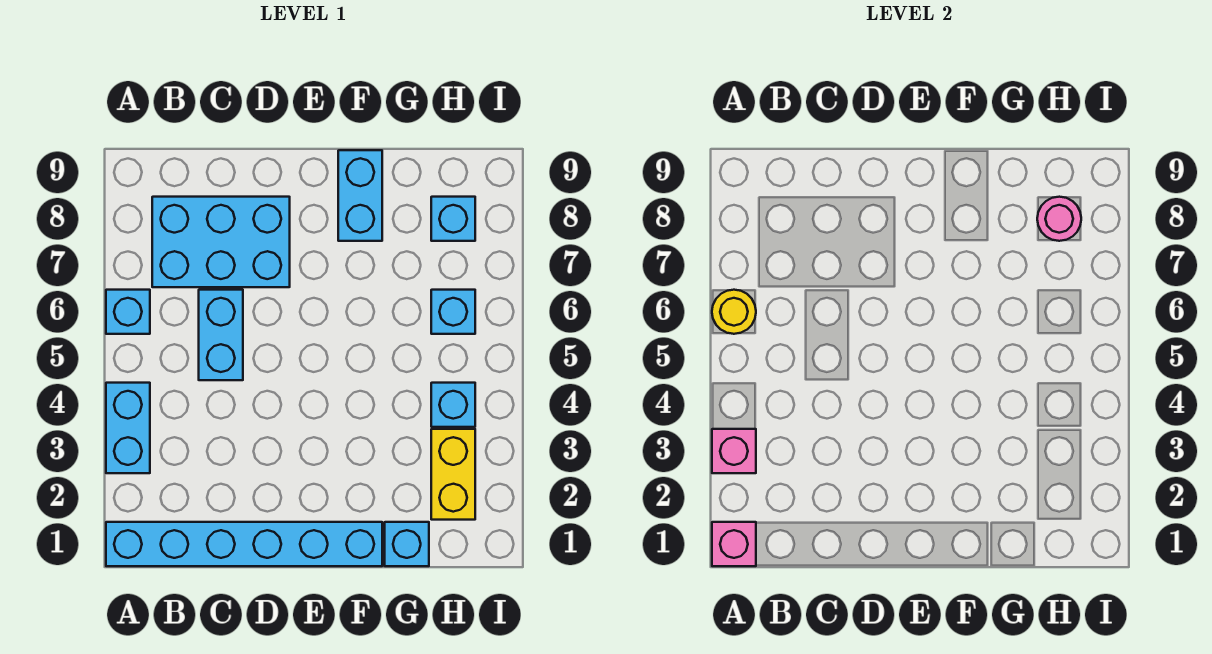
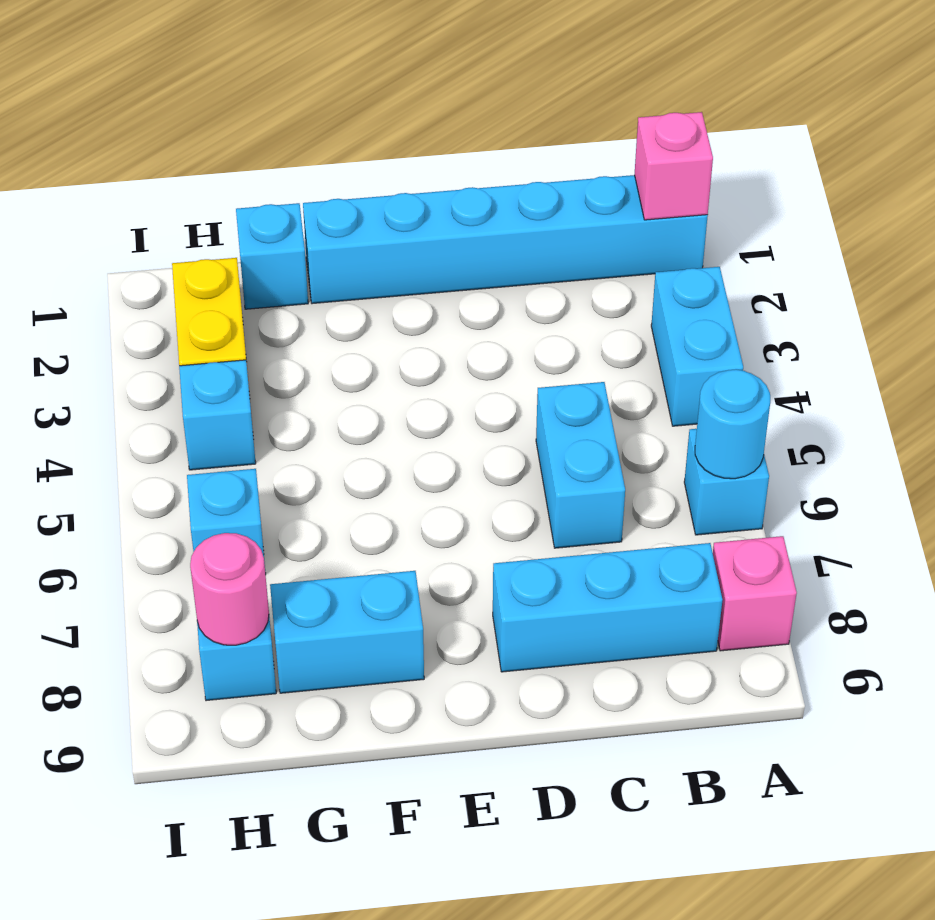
pink 1x1 brick [712,429,756,473] -> pink 1x1 brick moved to [713,536,797,651]
yellow 1x1 round brick [712,290,756,334] -> cyan 1x1 round brick [695,369,770,479]
cyan 2x3 brick [152,197,290,287] -> cyan 1x3 brick [493,543,722,672]
cyan 1x2 brick [338,150,382,241] -> cyan 1x2 brick turned to [270,571,424,693]

